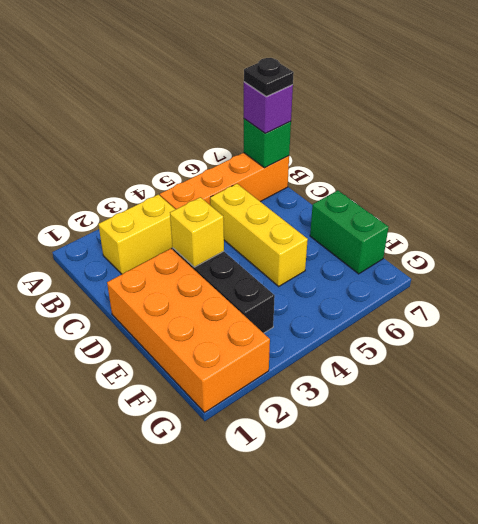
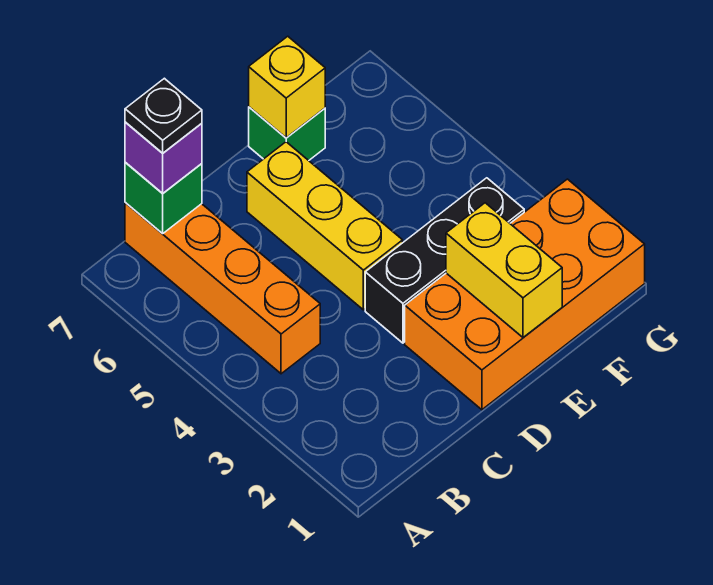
yellow 1x2 brick [98,195,175,274] -> yellow 1x2 brick moved to [446,203,562,337]
yellow 1x3 brick [210,184,308,286] -> yellow 1x3 brick turned to [247,142,403,310]
yellow 1x1 brick [170,197,224,267] -> yellow 1x1 brick moved to [249,36,325,138]
green 1x2 brick [310,190,389,274] -> green 1x1 brick [249,107,325,160]

